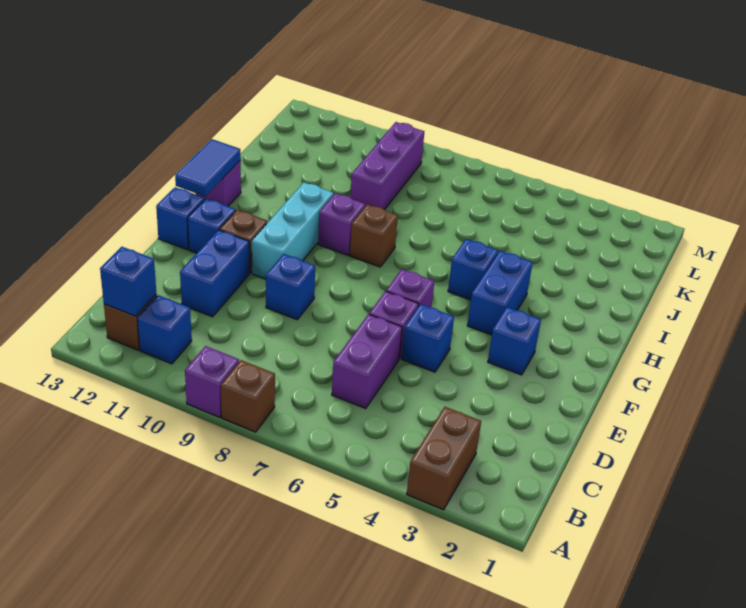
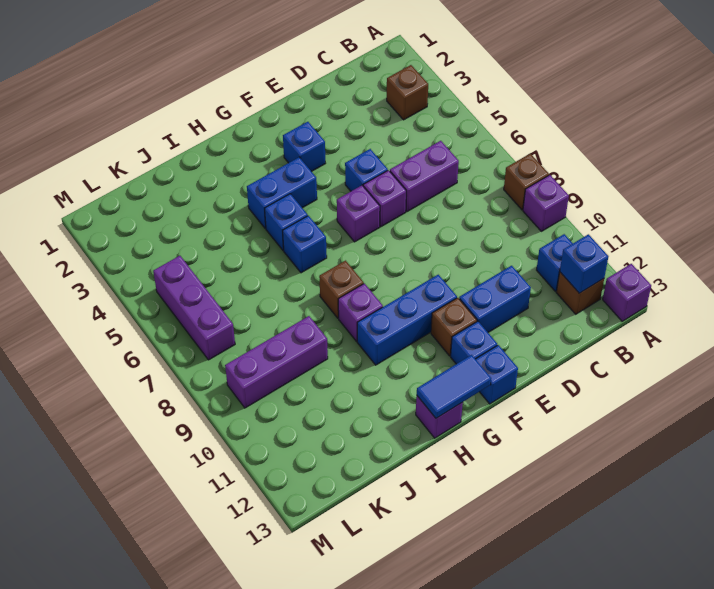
brown 1x2 brick [407,407,481,510] -> brown 1x1 brick [387,65,428,120]
none -> purple 1x1 brick [603,264,651,321]
blue 1x1 brick [266,254,315,319] -> blue 1x1 brick moved to [283,216,327,273]
cyan 1x3 brick [252,182,334,279] -> blue 1x3 brick [357,275,457,365]
none -> purple 1x3 brick [153,256,235,360]

